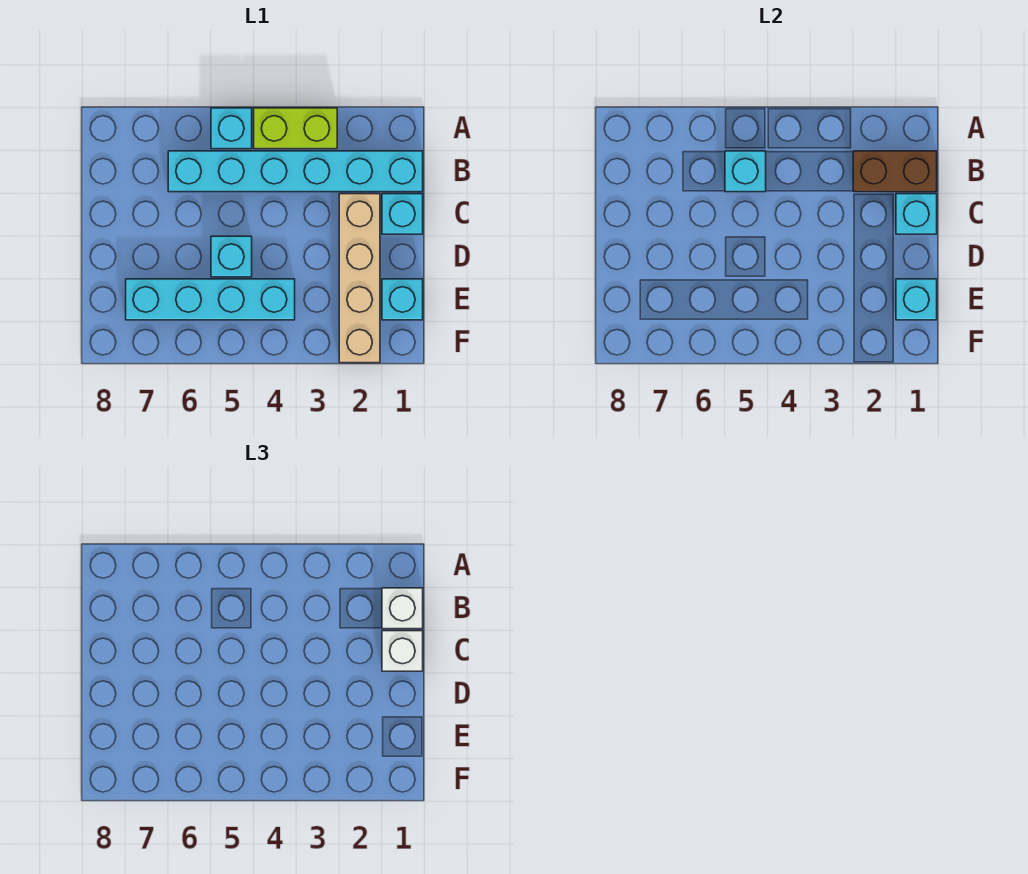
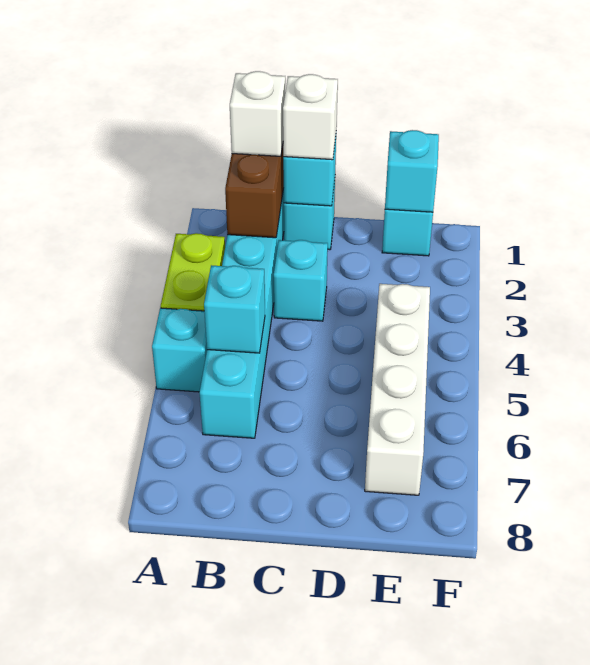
tan 1x4 brick [339,194,380,363] -> none
cyan 1x1 brick [211,236,252,277] -> cyan 1x1 brick moved to [274,240,328,321]
cyan 1x4 brick [126,279,295,320] -> white 1x4 brick [365,284,430,495]

